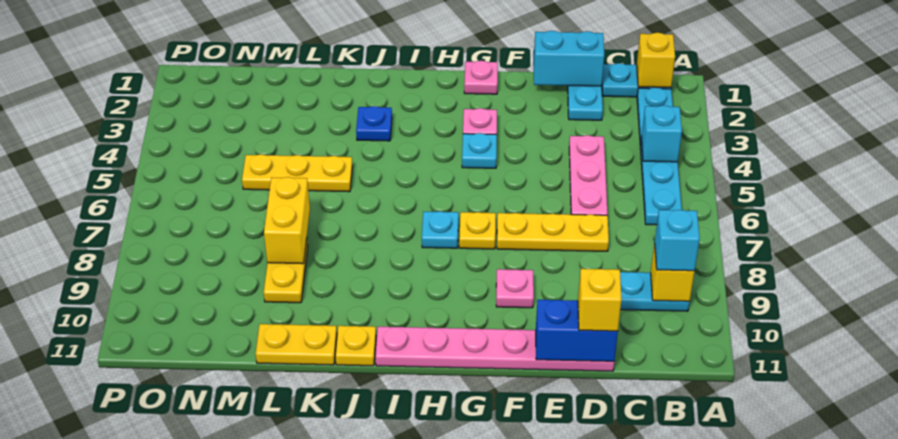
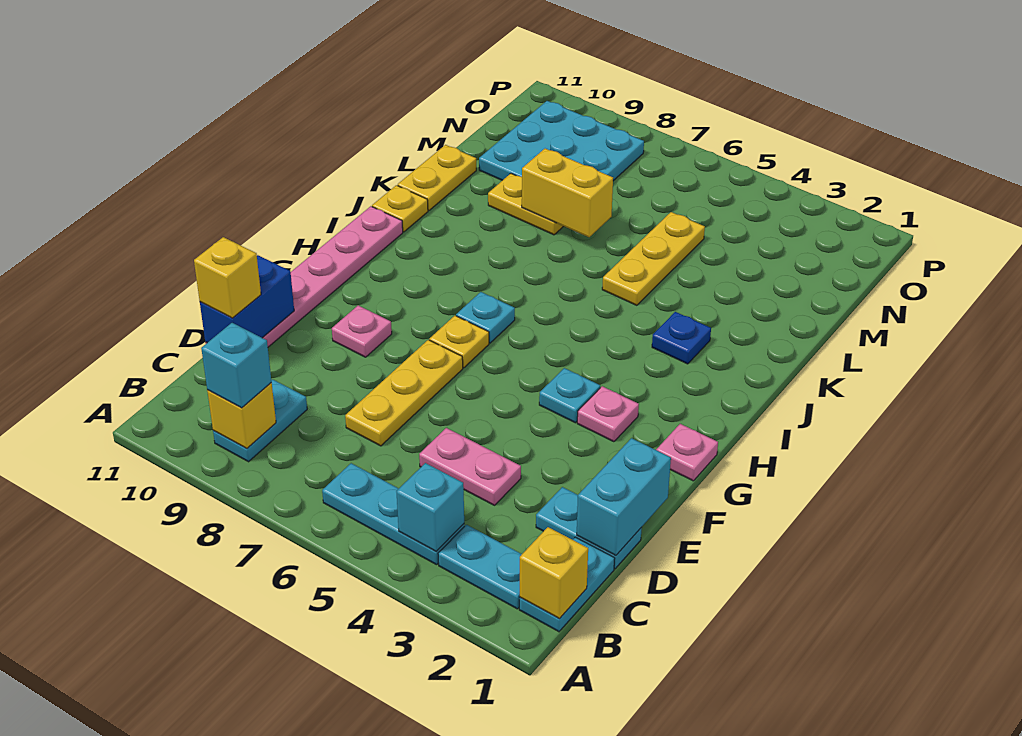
pink 1x3 plate [569,135,608,215] -> pink 1x2 plate [419,428,521,505]
none -> cyan 3x3 plate [479,101,644,181]

